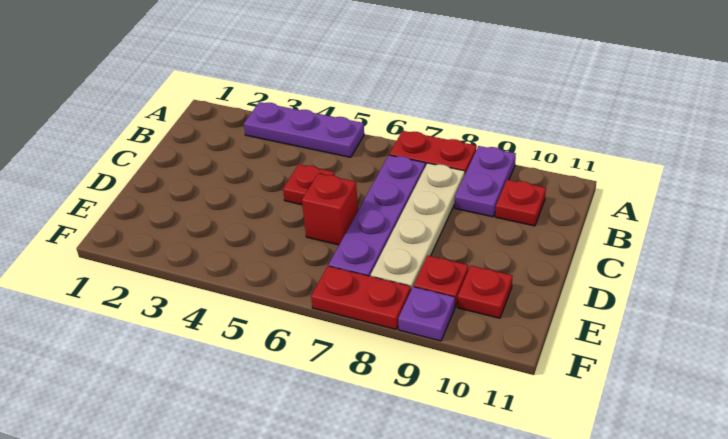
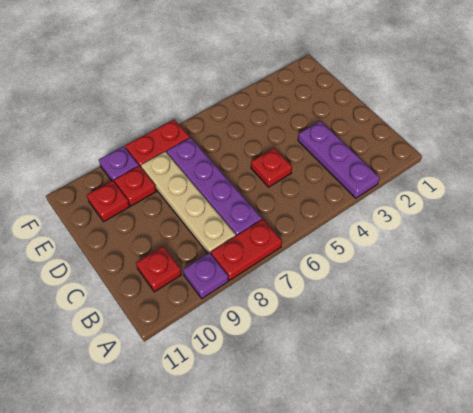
purple 1x3 plate [244,102,364,157] -> purple 1x3 plate turned to [298,121,380,198]
purple 1x2 plate [455,146,516,217] -> purple 1x1 plate [183,253,228,298]
red 1x1 brick [302,174,358,245] -> none

